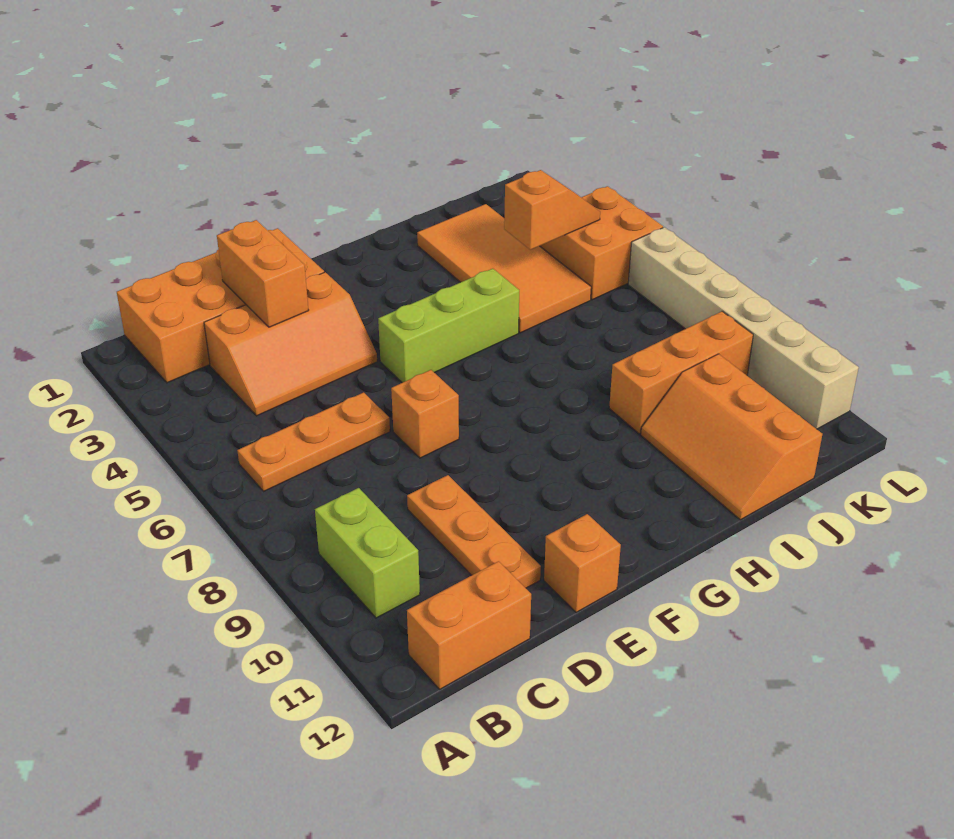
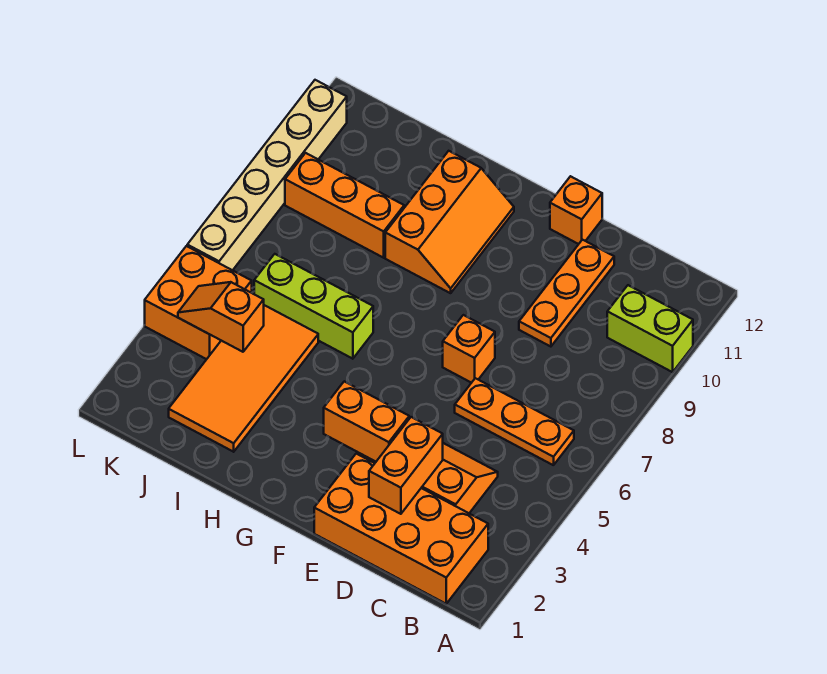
lime 1x2 brick [315,488,420,618] -> lime 1x2 brick turned to [607,285,693,372]
orange 1x2 brick [407,561,531,689] -> orange 1x2 brick moved to [324,381,409,462]
lime 1x3 brick [378,269,519,383] -> lime 1x3 brick moved to [254,254,373,359]
orange 2x3 slope [641,354,822,520] -> orange 2x3 slope moved to [385,151,514,293]

